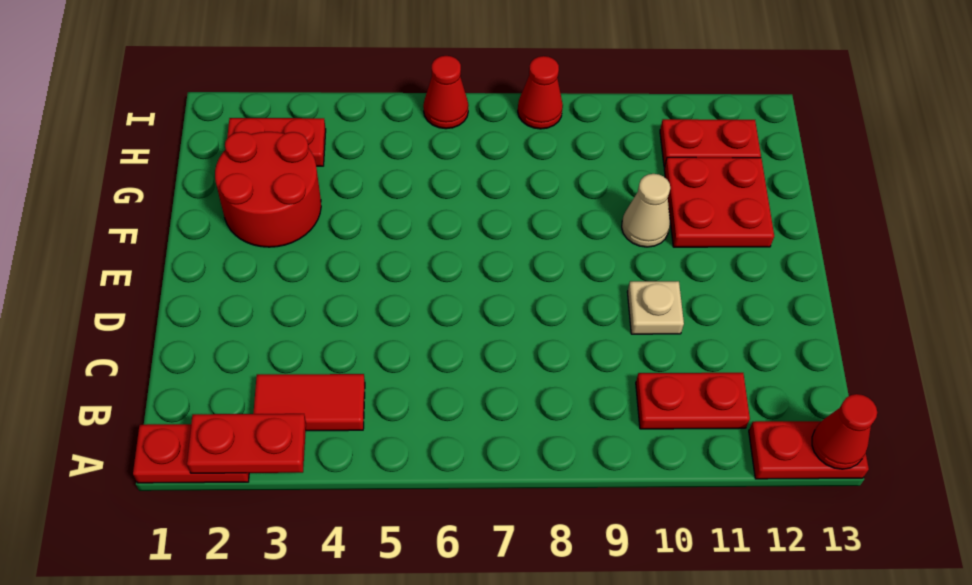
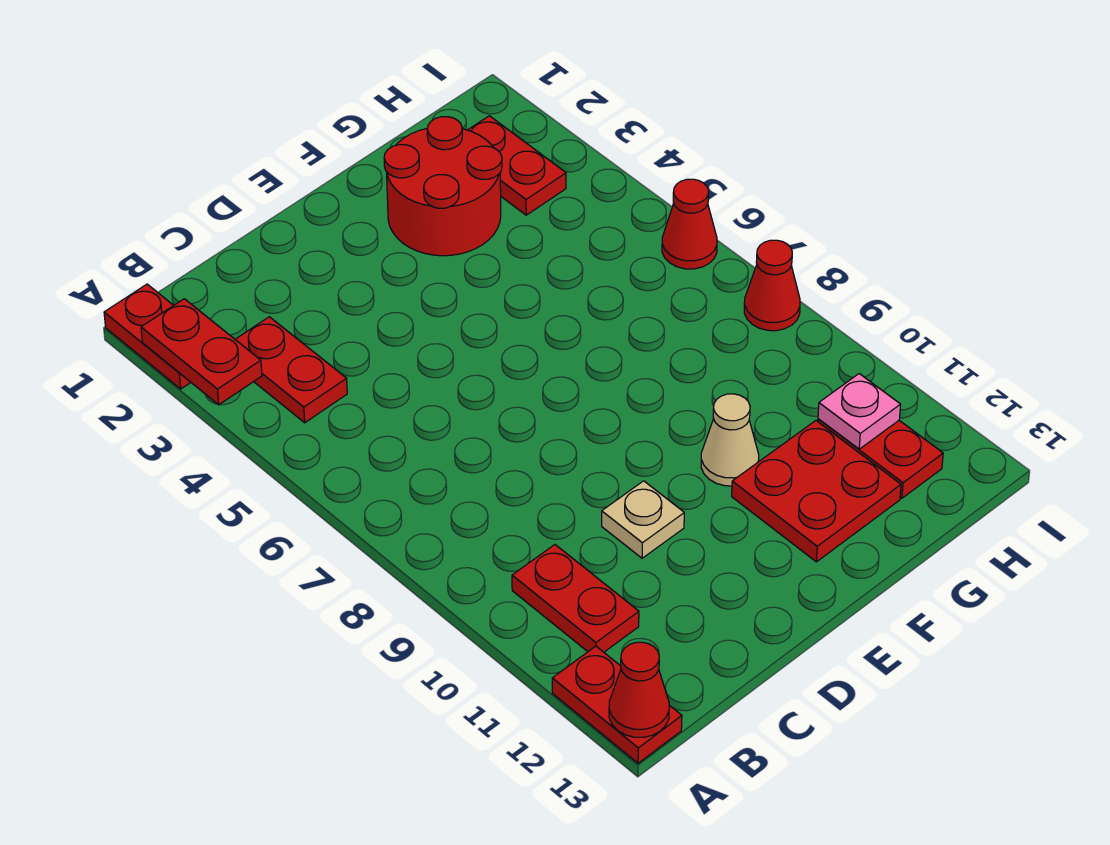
red 1x2 tile [253,374,365,431] -> red 1x2 plate [235,317,347,423]
none -> pink 1x1 plate [818,374,901,449]

